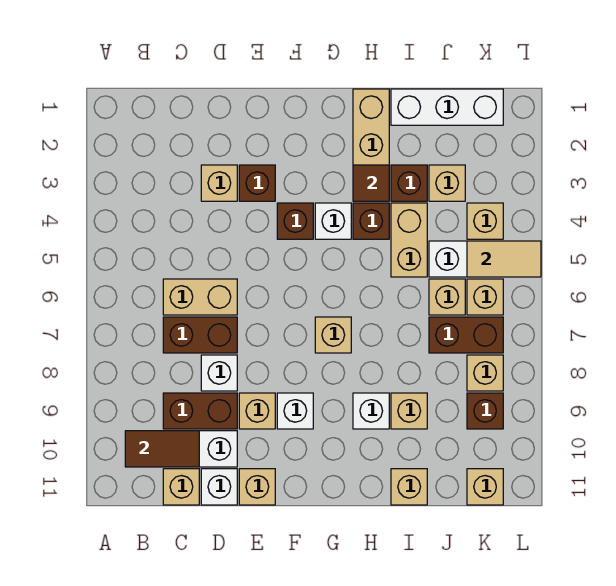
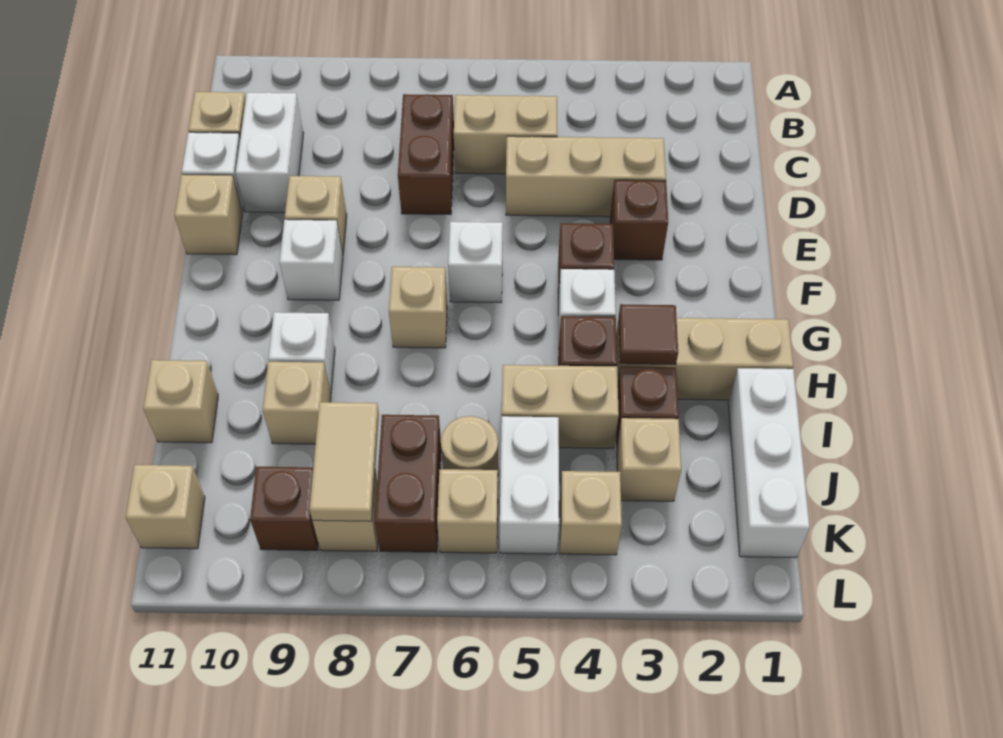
brown 1x2 tile [125,431,199,467] -> none
tan 1x2 brick [163,279,237,315] -> tan 1x2 brick turned to [454,95,557,174]
brown 1x2 brick [163,393,237,429] -> none
tan 1x1 brick [201,165,237,201] -> tan 1x3 brick [506,136,666,217]
white 1x1 brick [201,355,237,391] -> white 1x1 brick moved to [448,222,503,303]
tan 1x1 brick [429,279,465,315] -> tan 1x1 round brick [441,416,498,470]
tan 1x2 tile [467,241,541,277] -> tan 1x2 tile moved to [310,402,379,521]

